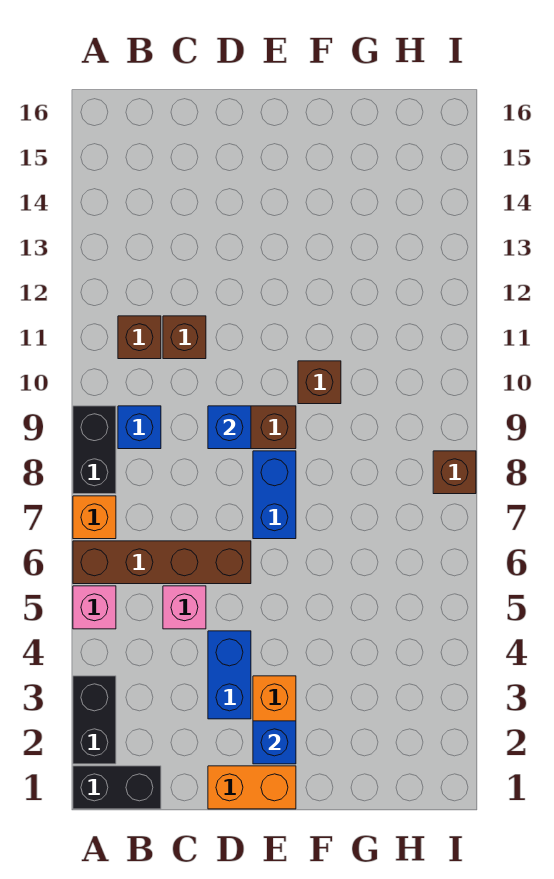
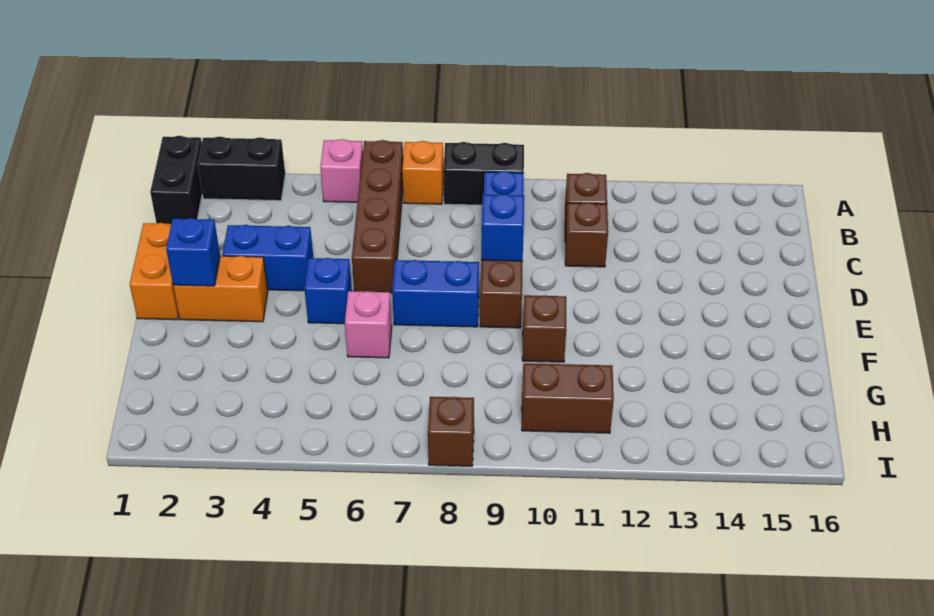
pink 1x1 brick [163,586,206,629] -> pink 1x1 brick moved to [345,291,392,358]
none -> blue 1x1 brick [304,258,352,324]
none -> brown 1x2 brick [522,363,614,433]

